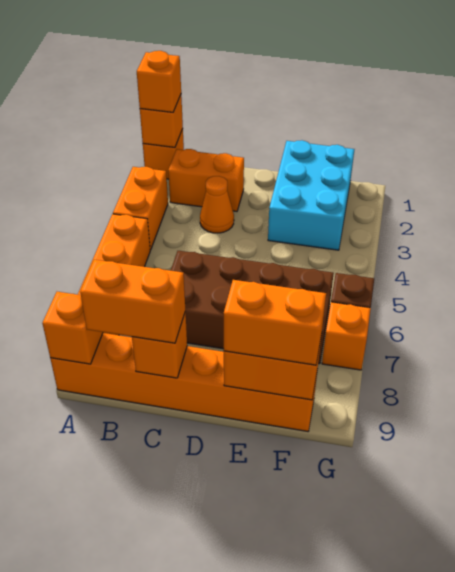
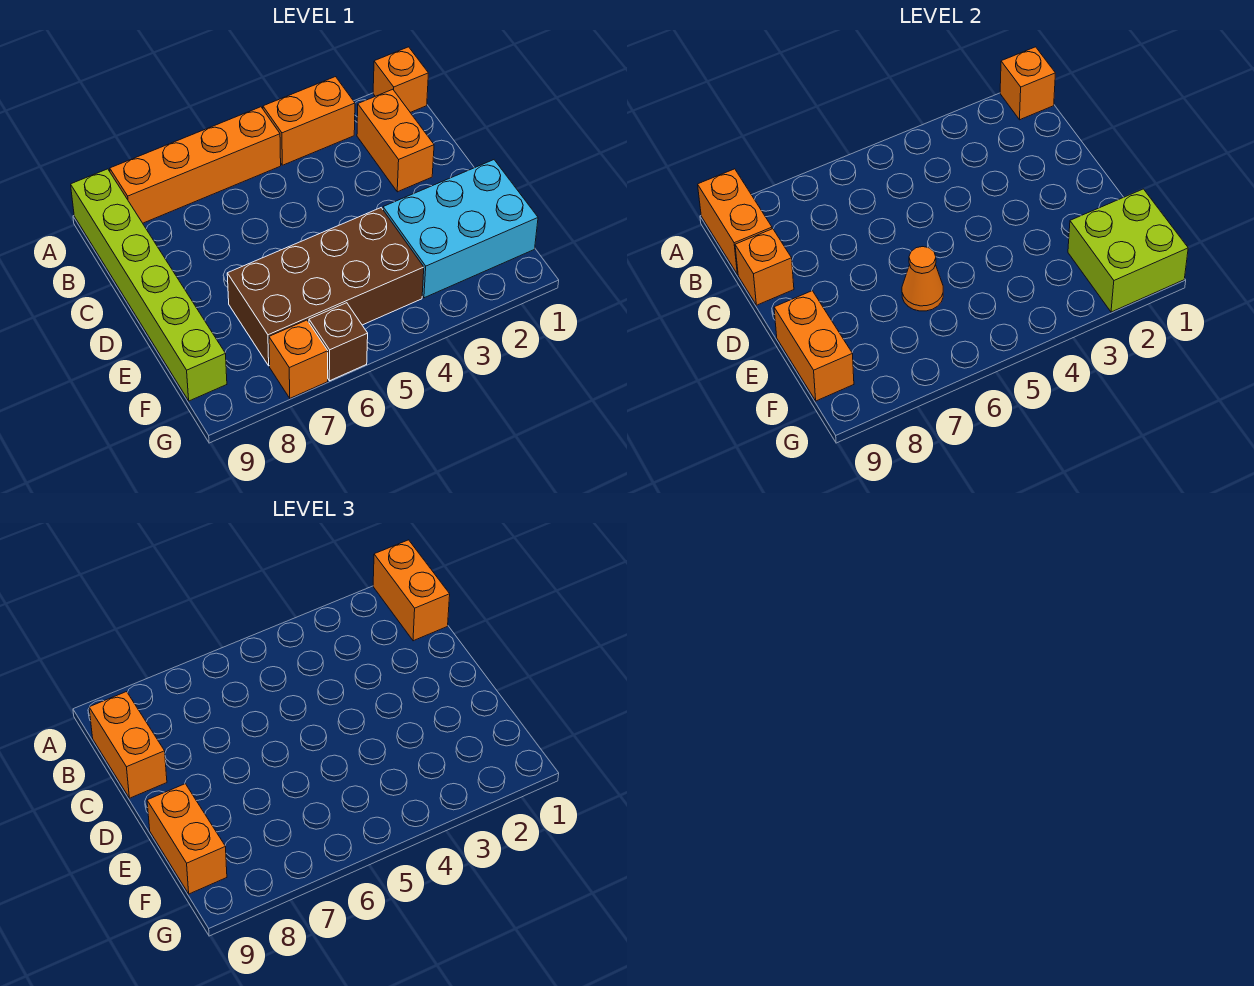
orange 1x1 brick [137,51,181,112] -> orange 1x2 brick [373,540,450,641]
orange 1x6 brick [50,333,317,431] -> lime 1x6 brick [71,169,227,401]
orange 1x1 brick [42,292,103,364] -> orange 1x2 brick [698,169,772,275]
orange 1x1 cone [200,176,234,233] -> orange 1x1 cone moved to [902,247,943,311]
brown 2x4 brick [171,251,334,364] -> brown 2x4 brick turned to [227,208,424,366]
none -> lime 2x2 brick [1068,189,1188,312]

